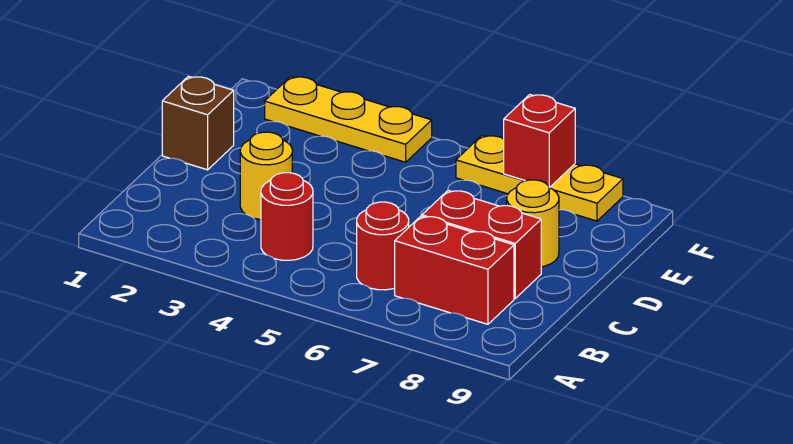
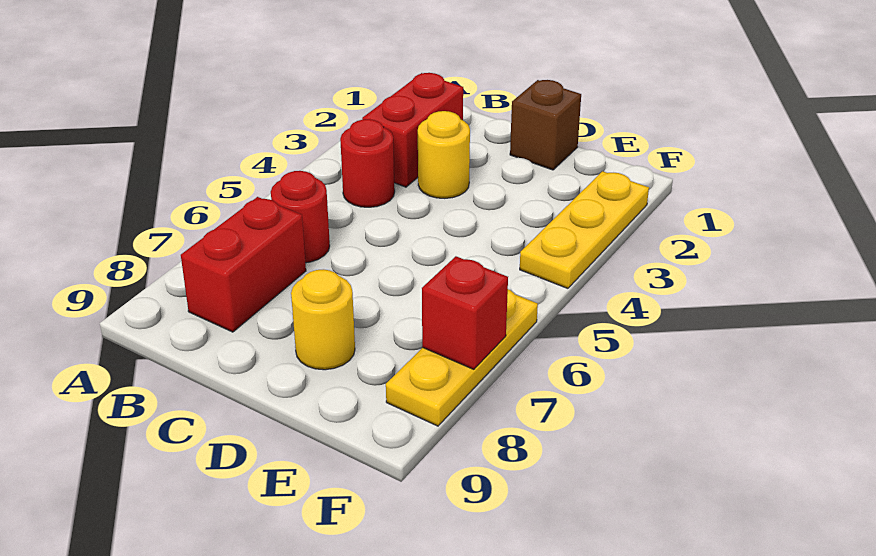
red 1x2 brick [422,191,541,298] -> red 1x2 brick moved to [362,73,463,187]

